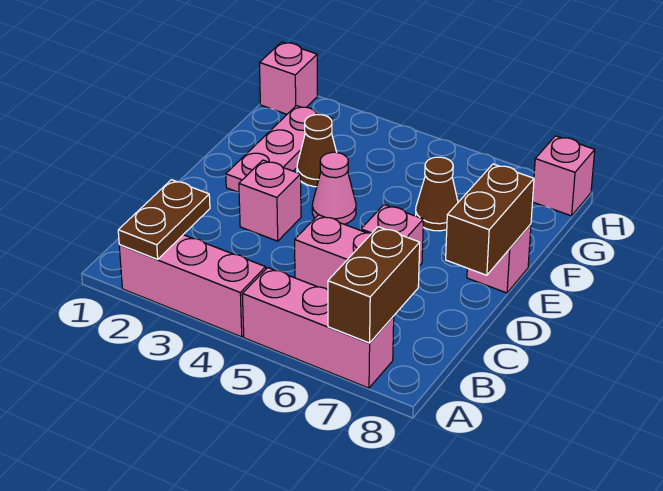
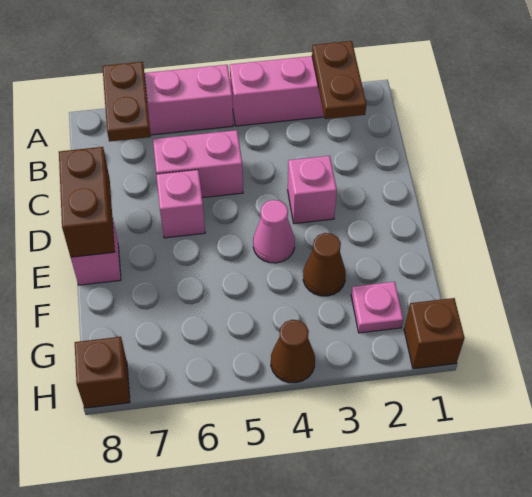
brown 1x2 brick [328,227,420,343] -> brown 1x2 plate [102,62,151,141]
pink 1x3 plate [226,106,332,193] -> pink 1x1 plate [351,282,403,333]
brown 1x1 cone [416,157,458,231] -> brown 1x1 cone moved to [271,320,315,383]
pink 1x1 brick [260,42,317,114] -> brown 1x1 brick [404,298,465,369]
pink 1x1 brick [533,136,595,216] -> brown 1x1 brick [75,337,130,408]

